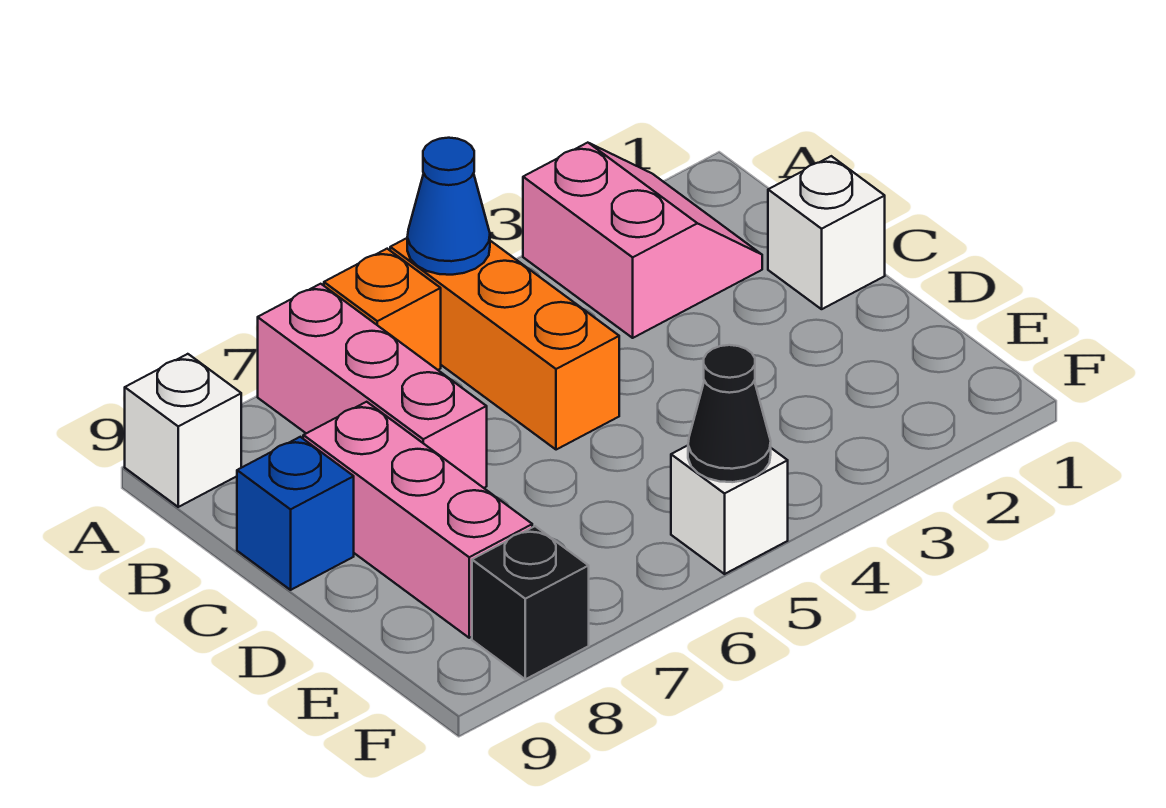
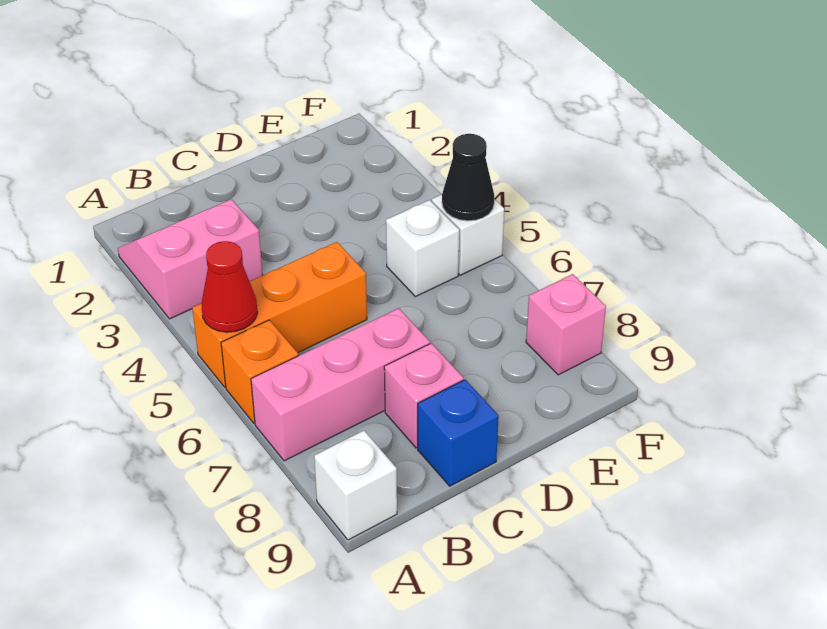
blue 1x1 cone [407,138,490,275] -> red 1x1 cone [201,241,257,332]
white 1x1 brick [768,156,885,309] -> white 1x1 brick moved to [386,200,459,297]
pink 1x3 brick [303,402,532,638] -> pink 1x1 brick [384,343,464,448]
black 1x1 brick [472,526,589,679] -> pink 1x1 brick [526,274,606,375]

